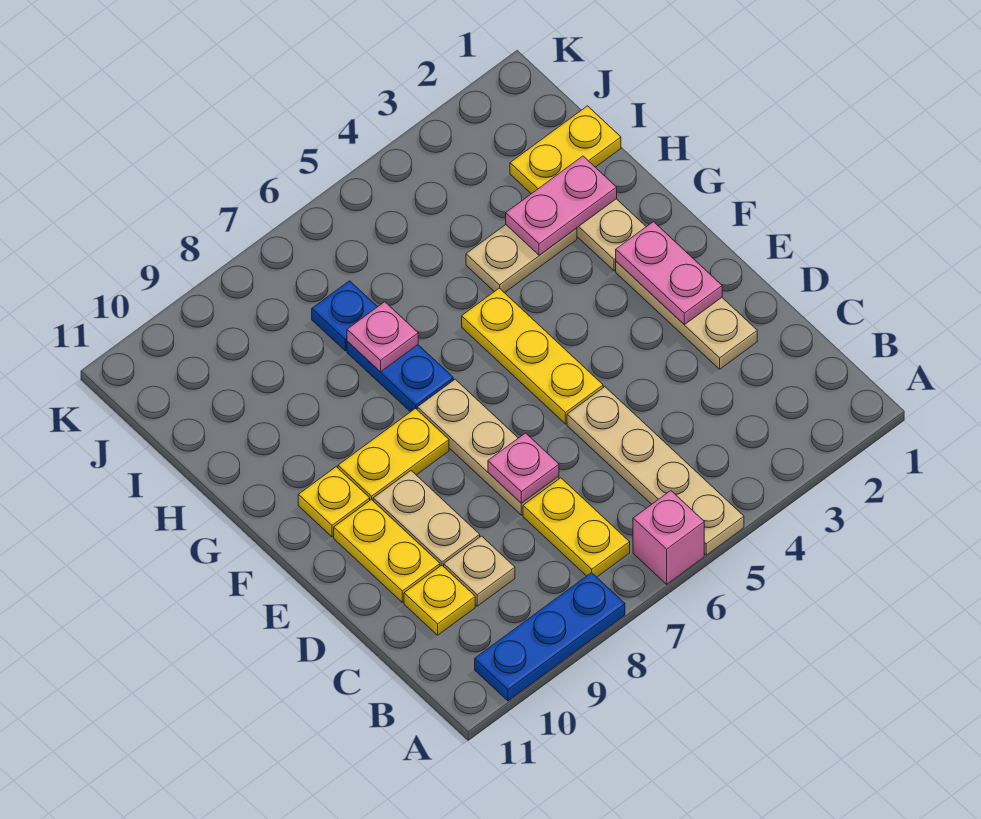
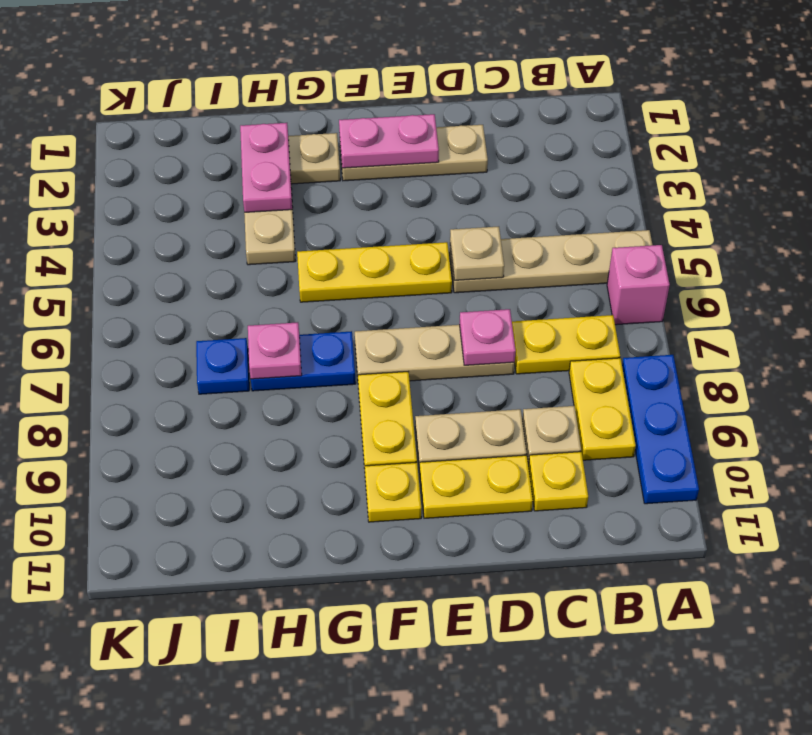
none -> tan 1x1 plate [450,227,504,280]
yellow 1x2 plate [510,106,621,194] -> yellow 1x2 plate moved to [569,358,636,460]

